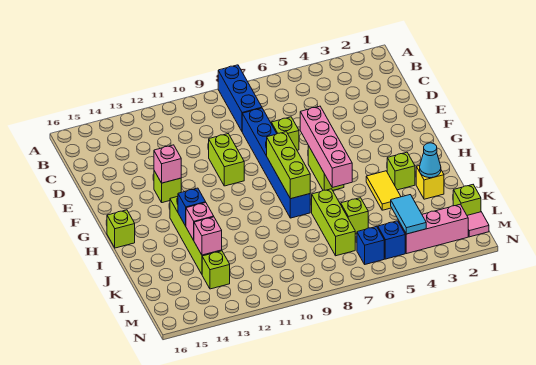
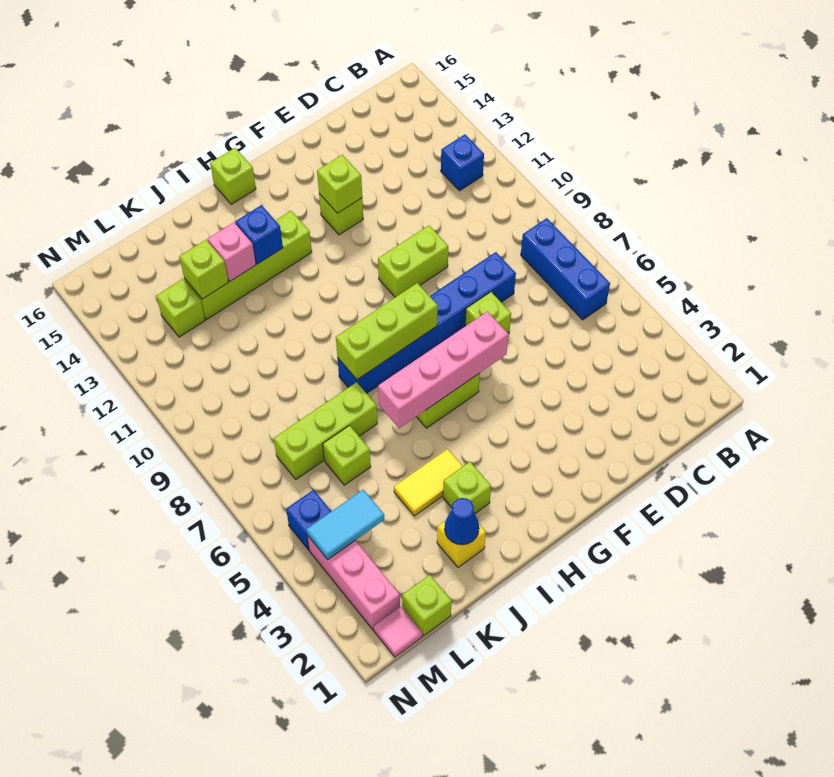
blue 1x3 brick [218,65,262,131] -> blue 1x3 brick turned to [521,218,610,320]
pink 1x1 brick [154,145,181,183] -> lime 1x1 brick [317,155,362,213]
cyan 1x1 cone [420,143,441,178] -> blue 1x1 cone [445,498,479,545]
pink 1x1 brick [194,217,222,255] -> lime 1x1 brick [179,240,228,299]
blue 1x1 brick [357,226,384,264] -> blue 1x1 brick moved to [441,135,484,191]

